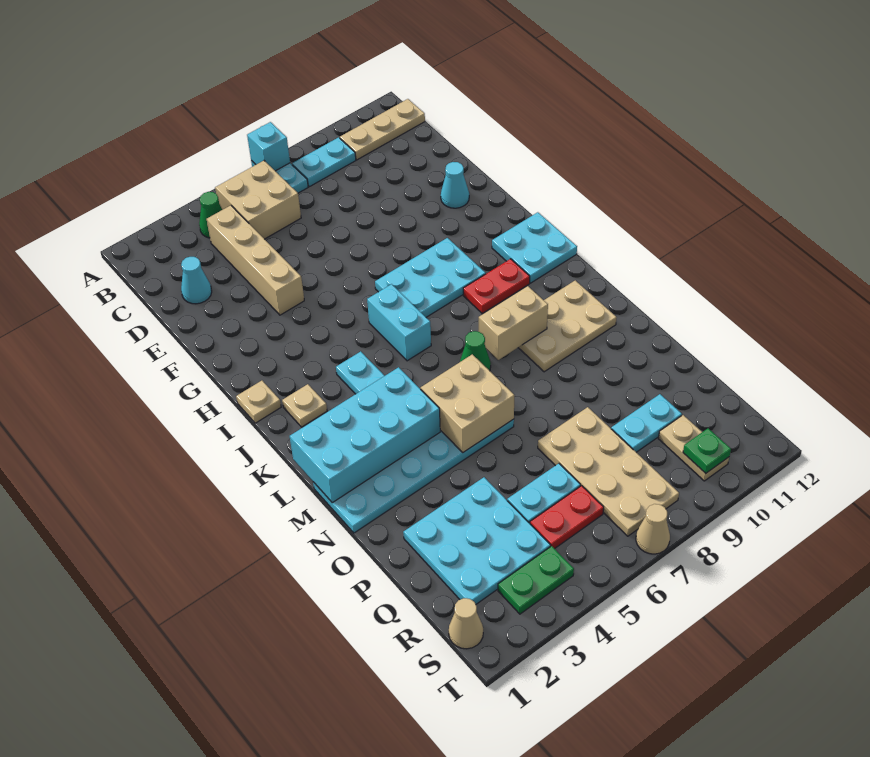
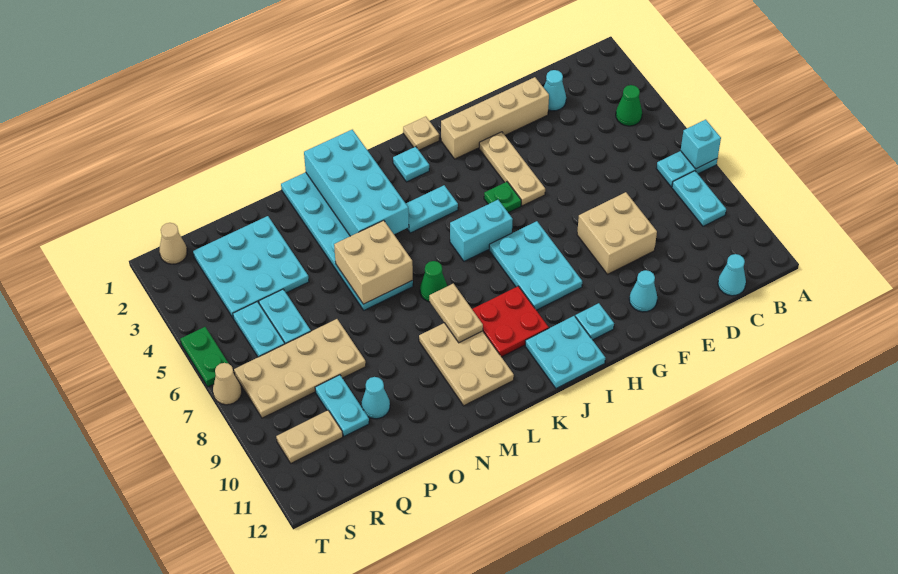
tan 2x2 brick [215,161,301,239] -> tan 2x2 brick moved to [577,192,657,274]
tan 1x3 plate [340,99,425,160] -> tan 1x3 plate moved to [479,132,545,206]
tan 1x4 brick [207,205,304,315] -> tan 1x4 brick moved to [441,77,549,159]
none -> cyan 1x1 cone [718,254,746,296]
none -> cyan 1x1 plate [575,303,614,340]
tan 1x1 plate [282,384,327,427] -> cyan 1x1 plate [393,147,429,182]
red 1x2 plate [463,259,530,313] -> red 2x2 plate [472,286,549,357]
tan 1x2 brick [479,286,548,360] -> tan 1x2 plate [429,284,483,343]
none -> cyan 1x1 cone [361,377,390,419]
red 1x2 plate [530,486,604,549] -> cyan 1x2 plate [233,302,285,357]
green 1x2 plate [498,546,574,614] -> green 1x2 plate moved to [180,327,229,387]
green 1x1 plate [683,428,731,473] -> green 1x1 plate moved to [484,182,521,213]

